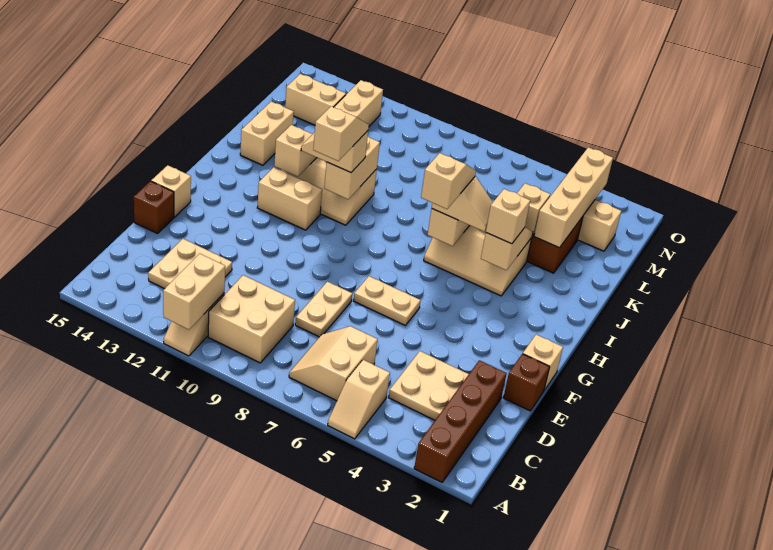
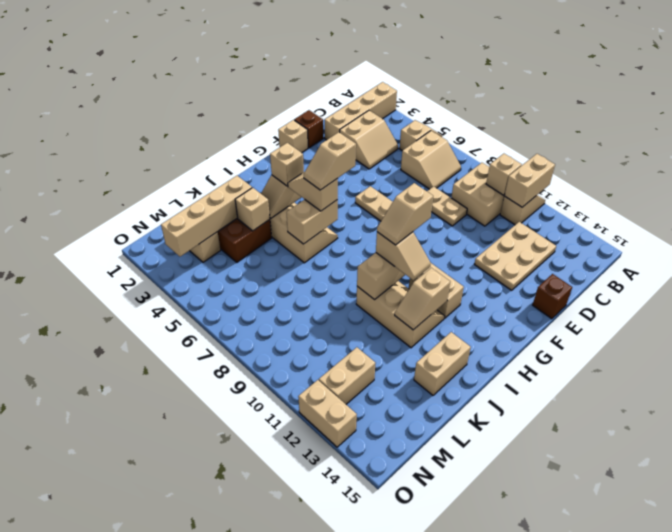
brown 1x4 brick [414,360,507,482] -> tan 1x4 brick [325,82,397,140]
tan 2x2 plate [389,351,469,420] -> tan 2x2 slope [340,111,398,169]
tan 2x2 plate [148,239,232,289] -> tan 2x3 plate [475,222,556,290]
tan 1x2 plate [295,282,352,337] -> tan 1x2 plate turned to [427,186,467,226]
tan 1x1 brick [151,165,191,217] -> tan 1x1 brick moved to [486,154,522,195]
tan 1x2 brick [285,74,346,125] -> tan 1x2 brick moved to [298,380,357,447]

